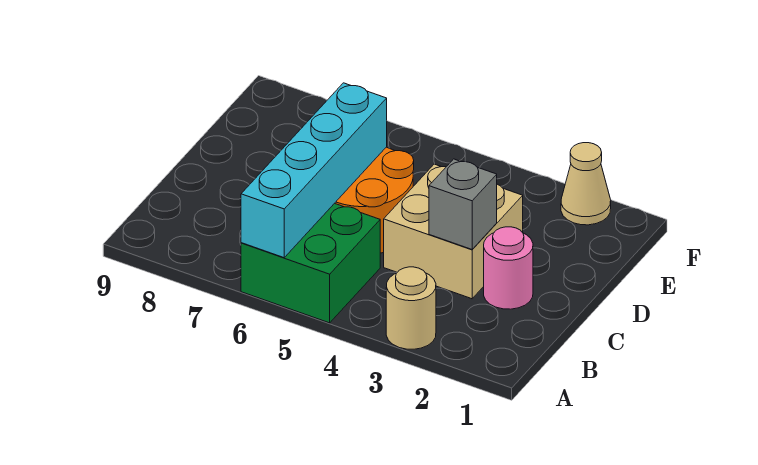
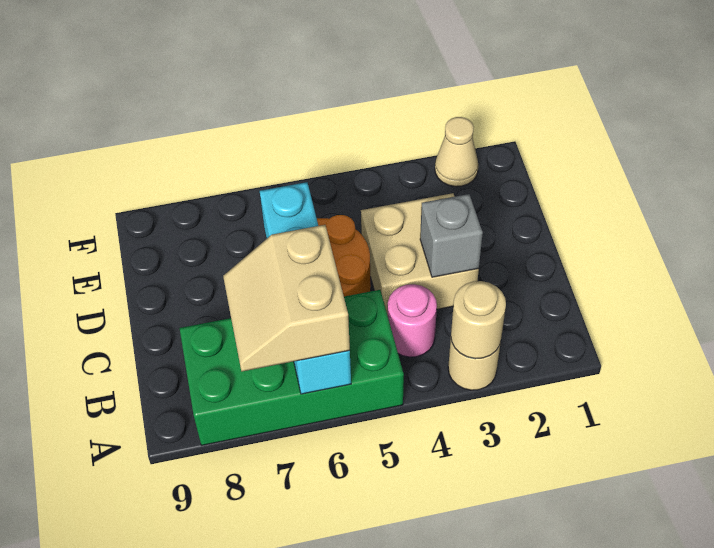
none -> tan 1x1 round brick [451,281,506,359]
green 2x2 brick [241,203,380,323] -> green 2x4 brick [180,290,404,445]
none -> tan 2x2 slope [223,225,350,371]
pink 1x1 round brick [484,227,533,309] -> pink 1x1 round brick moved to [388,284,437,357]

